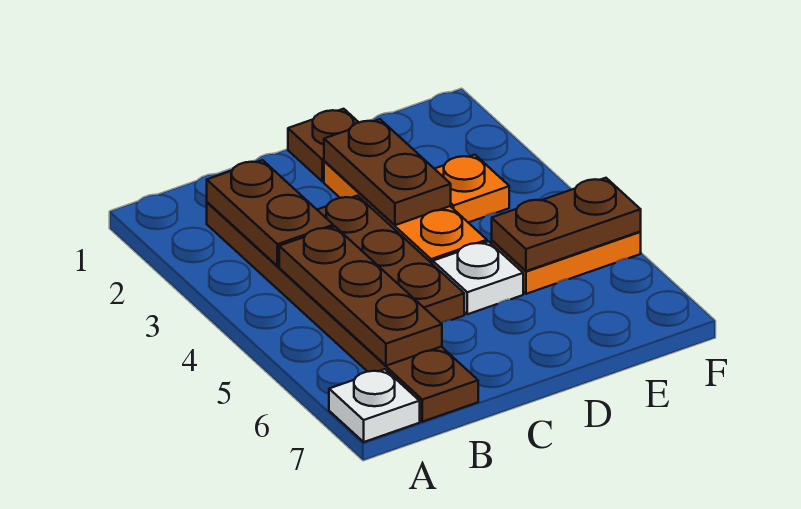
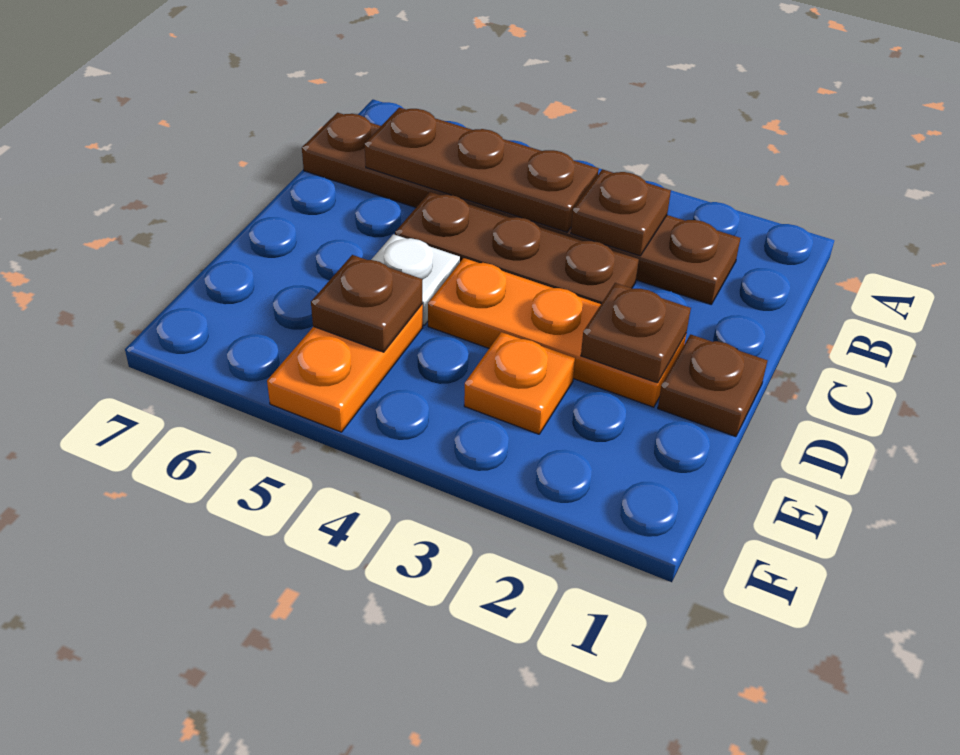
white 1x1 plate [329,369,420,442] -> none
brown 1x2 plate [207,160,333,266] -> brown 1x1 plate [571,169,671,256]
brown 1x2 plate [324,119,451,225] -> brown 1x1 plate [581,283,691,383]
brown 1x2 plate [492,178,641,271] -> brown 1x1 plate [311,255,422,352]

